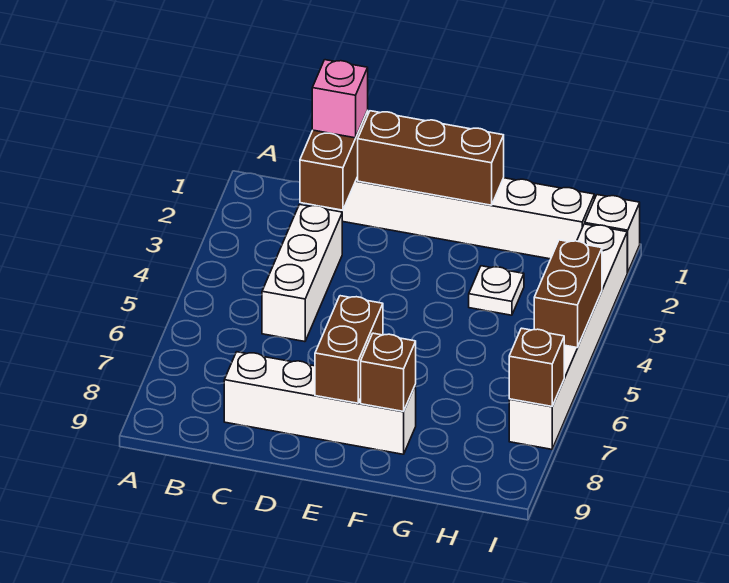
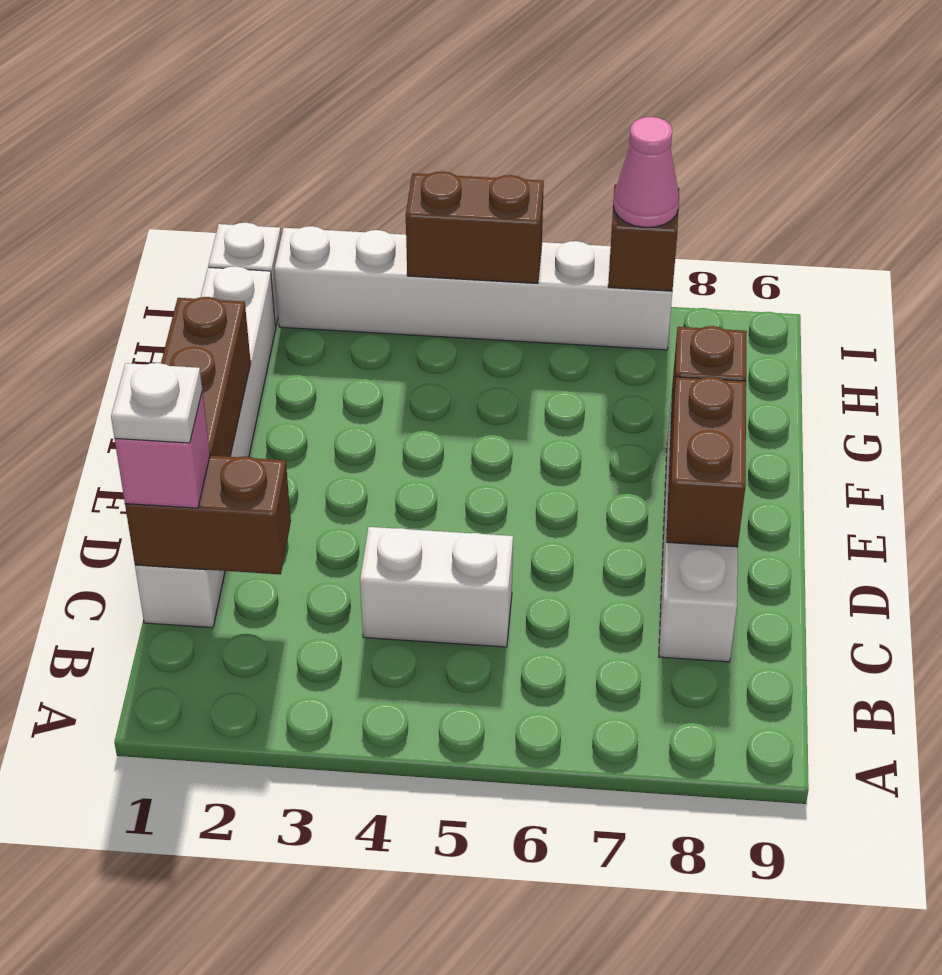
white 1x3 brick [262,205,342,342] -> white 1x2 brick [360,527,513,647]
brown 1x2 brick [315,296,383,403] -> brown 1x2 brick turned to [666,377,746,547]
white 1x1 plate [469,266,524,315] -> white 1x1 plate moved to [111,363,202,443]
none -> pink 1x1 cone [613,117,679,228]

